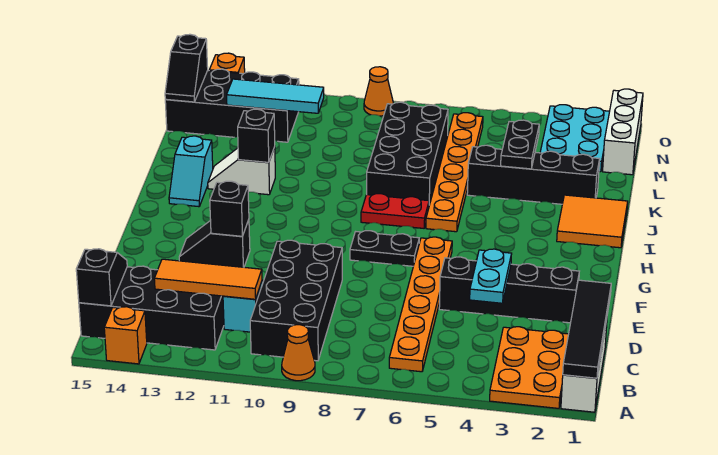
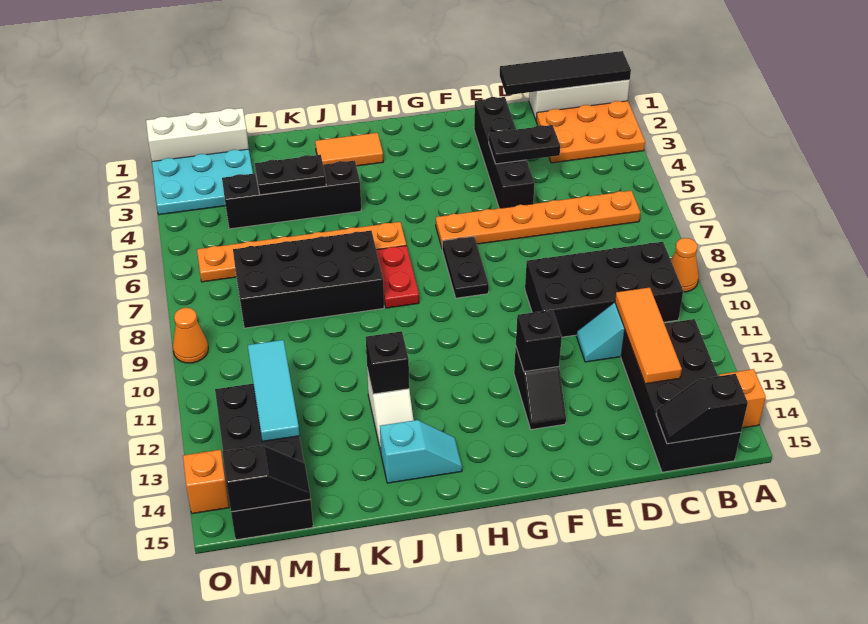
cyan 1x2 plate [470,249,512,303] -> black 1x2 plate [489,125,560,164]
orange 2x2 tile [557,195,628,248] -> orange 1x2 tile [315,133,383,166]
black 1x4 brick [467,145,600,204] -> black 1x4 brick turned to [222,161,361,229]

